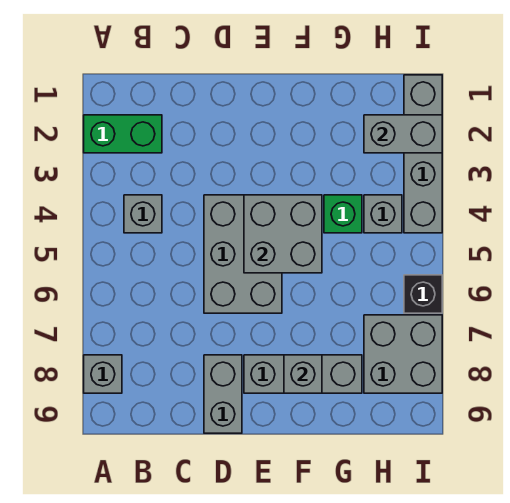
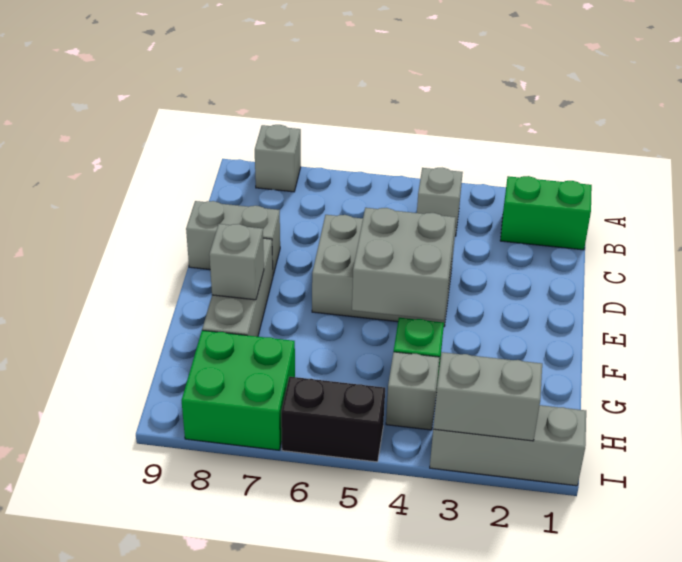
green 1x2 brick [84,115,162,153] -> green 1x2 brick turned to [500,176,592,250]
grey 1x2 brick [364,115,442,153] -> grey 1x2 brick turned to [433,352,542,441]
grey 2x2 brick [364,315,442,393] -> green 2x2 brick [182,330,295,450]
grey 1x4 brick [404,75,442,233] -> grey 1x3 brick [430,405,586,486]
black 1x1 brick [404,275,442,313] -> black 1x2 brick [281,377,385,462]

